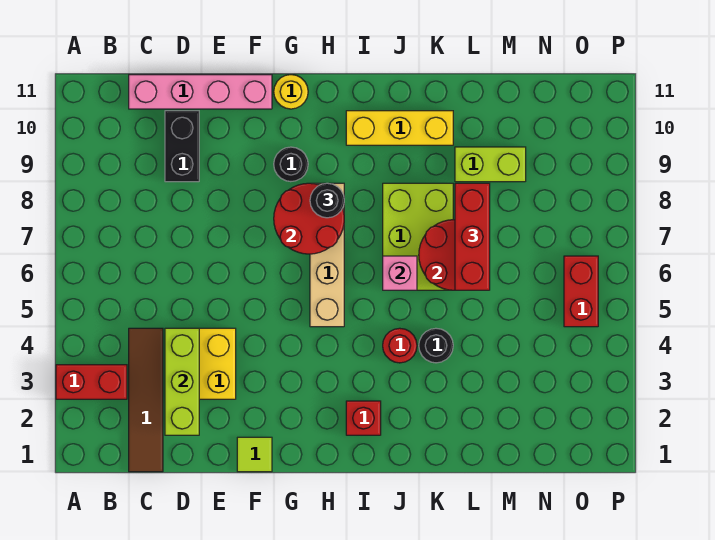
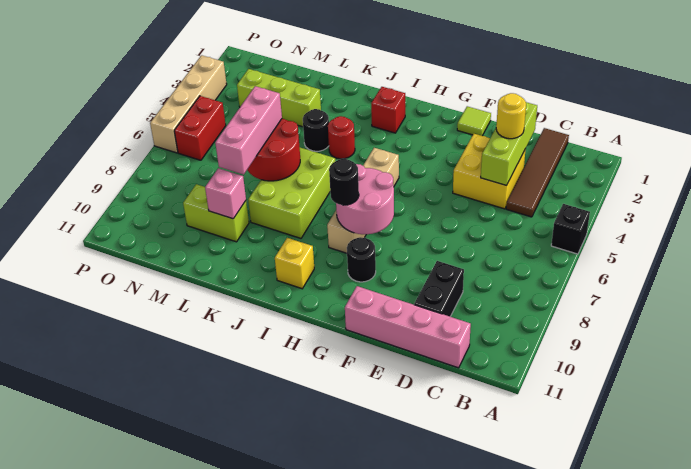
red 1x2 brick [56,365,127,399] -> none
none -> black 1x1 brick [551,204,590,254]
red 2x2 round brick [274,183,344,254] -> pink 2x2 round brick [336,164,394,234]
yellow 1x1 round brick [274,75,308,109] -> yellow 1x1 round brick moved to [496,93,526,139]
yellow 1x3 brick [346,111,453,145] -> yellow 1x1 brick [275,238,314,289]
pink 1x1 brick [383,256,417,290] -> pink 1x1 brick moved to [205,168,246,219]
none -> lime 1x3 brick [237,69,321,127]
red 1x3 brick [455,183,490,290] -> pink 1x3 brick [215,86,282,175]
none -> tan 1x4 brick [150,55,227,153]

